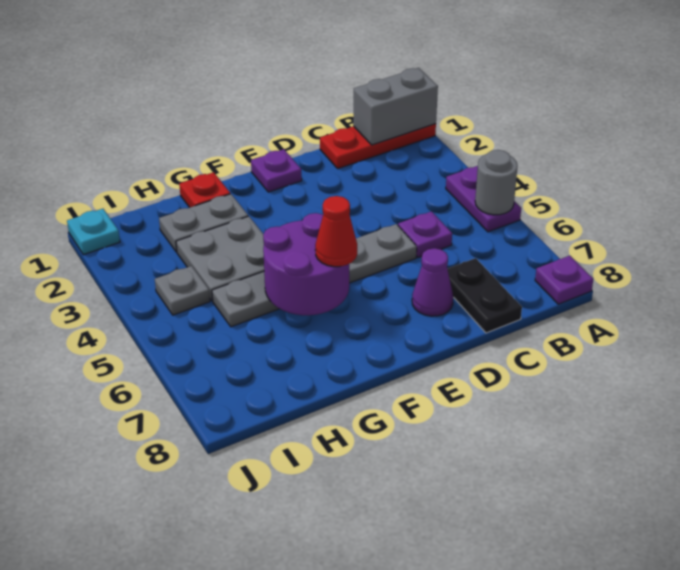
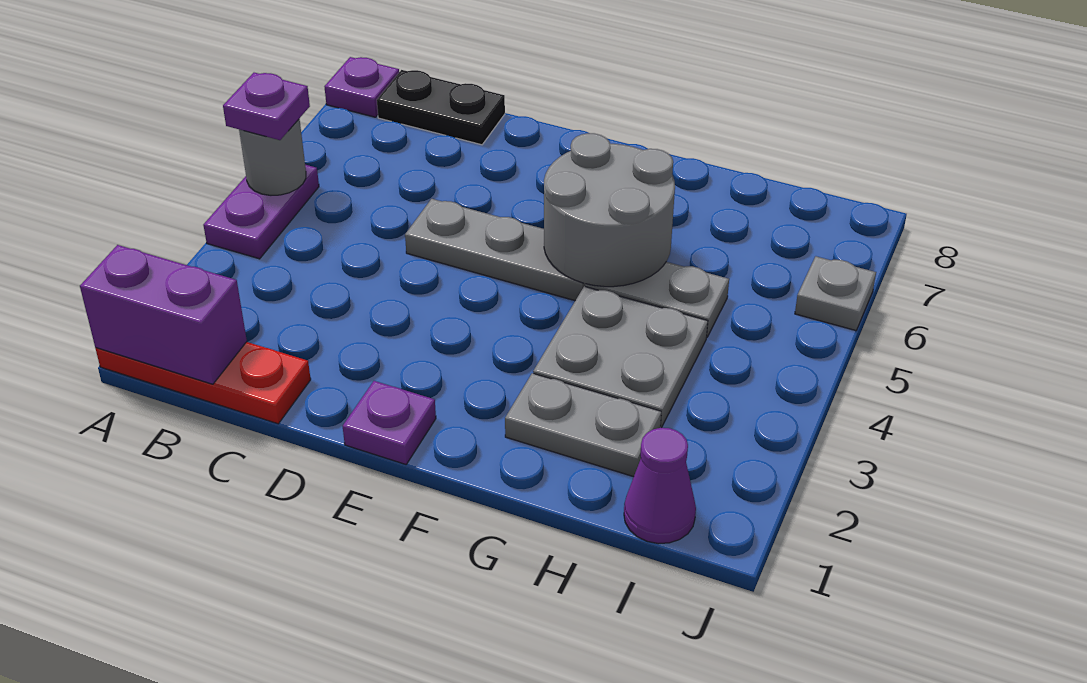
grey 1x2 brick [353,68,438,145] -> purple 1x2 brick [80,245,247,384]
purple 1x1 plate [398,211,452,258] -> purple 1x1 plate moved to [223,73,310,140]
black 1x2 plate [448,258,522,333] -> black 1x2 plate turned to [377,70,505,145]
purple 1x1 cone [412,248,453,316] -> purple 1x1 cone moved to [624,428,696,544]
purple 2x2 round brick [263,213,349,315] -> grey 2x2 round brick [544,133,675,287]
red 1x1 cone [315,196,357,267] -> none
red 1x1 plate [179,172,230,208] -> none
grey 1x1 plate [155,266,210,315] -> grey 1x1 plate moved to [795,256,876,331]
cyan 1x1 plate [67,209,120,255] -> none

